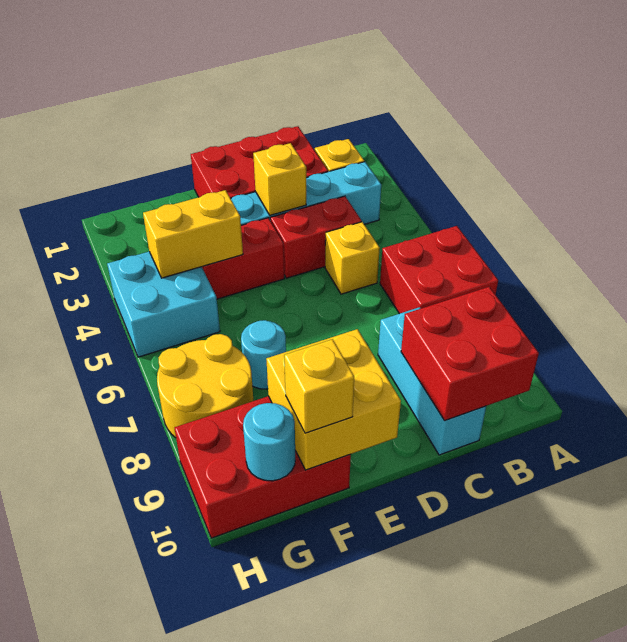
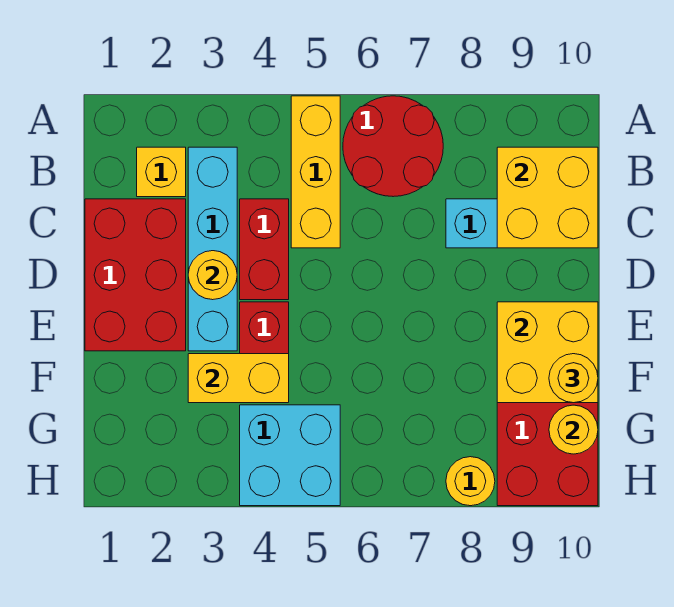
red 2x2 brick [380,226,498,314] -> red 2x2 round brick [343,96,443,197]
red 2x2 brick [401,287,539,421] -> yellow 2x2 brick [497,147,598,248]
yellow 1x1 brick [325,222,380,294] -> yellow 1x3 brick [291,96,340,248]
yellow 1x1 brick [253,143,306,215] -> yellow 1x1 round brick [188,251,237,300]
yellow 1x2 brick [143,190,243,278] -> yellow 1x2 brick turned to [188,354,289,403]
cyan 1x1 round brick [241,320,286,389] -> none
yellow 1x1 brick [284,339,354,433] -> yellow 1x1 round brick [549,354,598,403]
yellow 2x2 round brick [157,334,253,438] -> yellow 1x1 round brick [446,457,495,506]
cyan 1x1 round brick [243,403,295,481] -> yellow 1x1 round brick [549,405,598,454]

